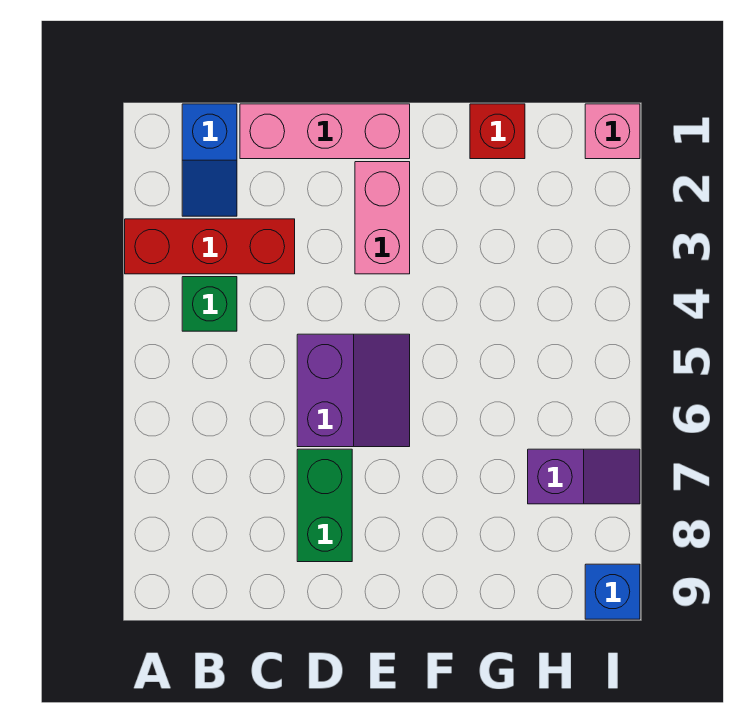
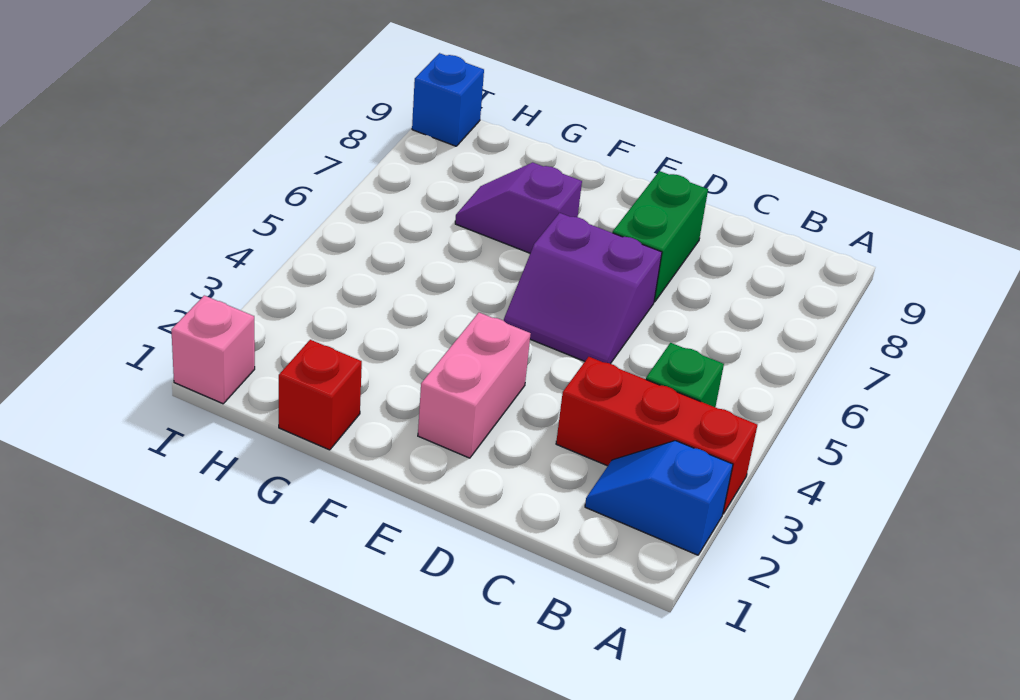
blue 1x2 slope [182,104,237,216] -> blue 1x2 slope turned to [585,441,733,555]
pink 1x3 brick [240,104,410,159] -> none
purple 2x2 slope [297,334,410,447] -> purple 2x2 slope turned to [504,213,662,364]
purple 1x2 slope [528,449,640,504] -> purple 1x2 slope moved to [455,163,582,253]

